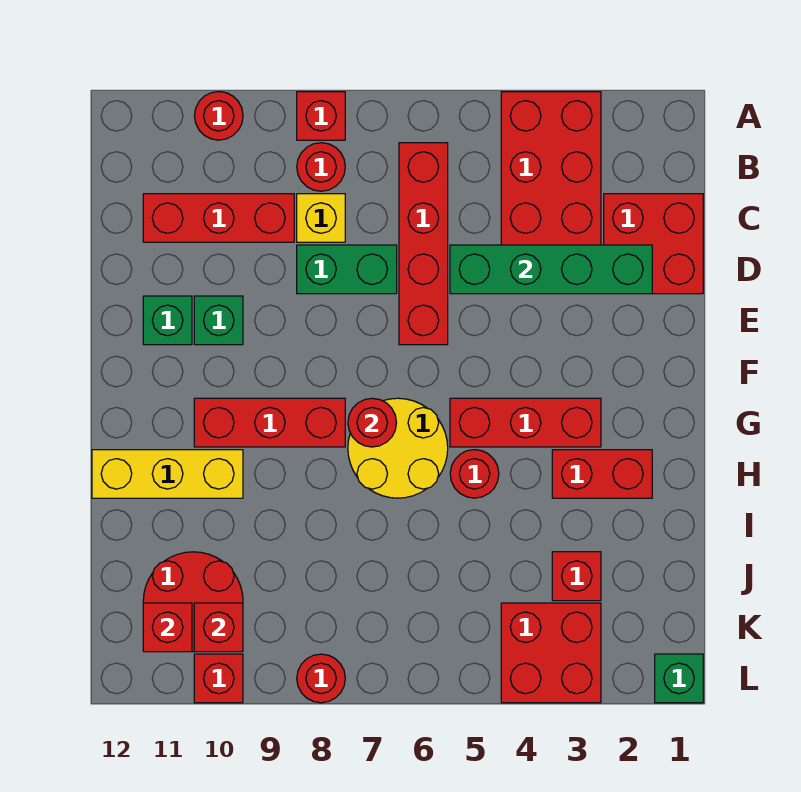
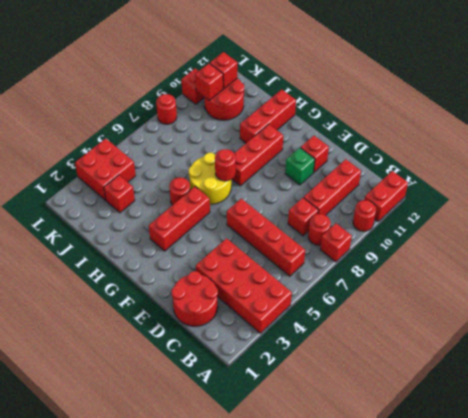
red 2x2 brick [604,194,703,294] -> red 2x2 round brick [172,271,218,326]
yellow 1x1 brick [297,194,345,242] -> red 1x1 brick [288,198,318,236]
green 1x4 brick [450,245,652,294] -> none
green 1x2 brick [297,245,397,294] -> none
green 1x1 brick [143,296,192,345] -> red 1x1 brick [300,136,329,172]
red 1x2 brick [552,450,652,498] -> red 1x2 brick moved to [365,171,408,221]
yellow 1x3 brick [92,450,243,498] -> red 1x3 brick [240,90,296,143]
green 1x1 brick [655,654,703,703] -> none

